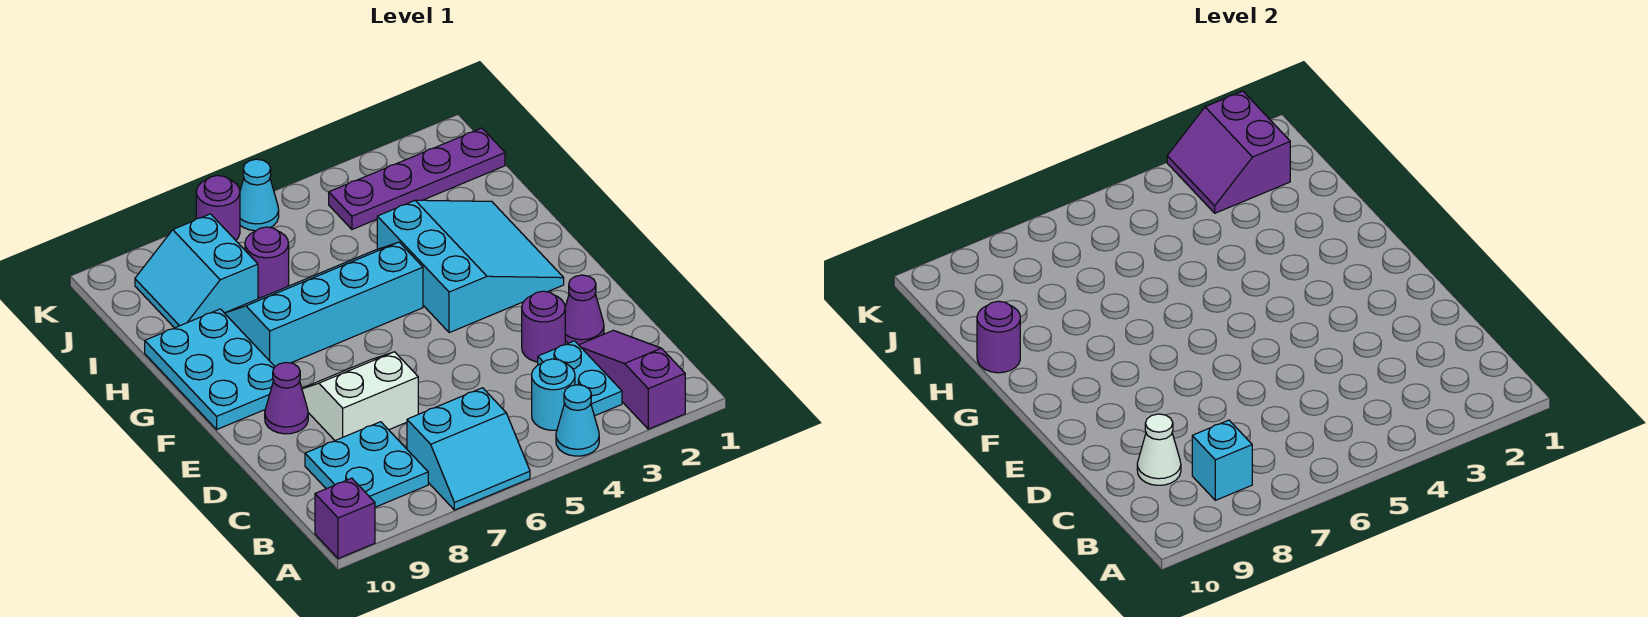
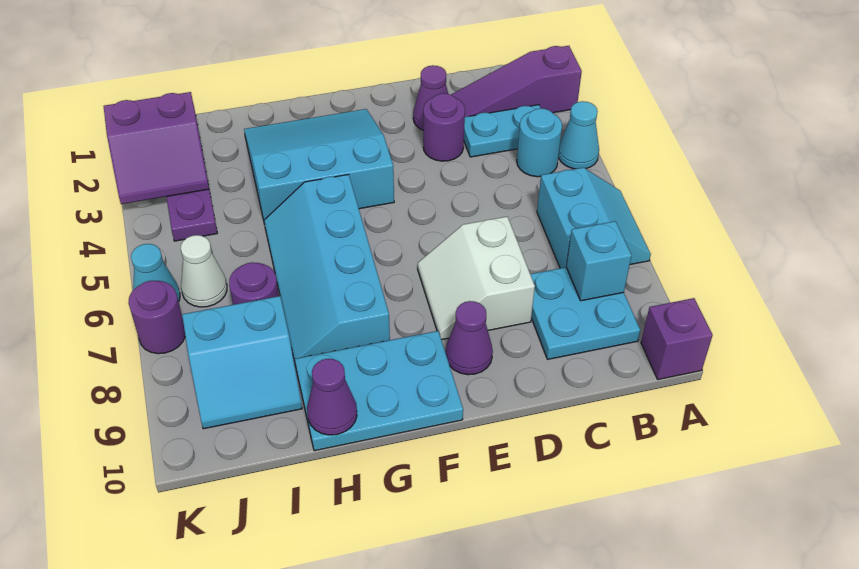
white 1x1 cone [1137,414,1181,485] -> white 1x1 cone moved to [181,235,227,307]
purple 1x1 round brick [977,301,1020,373] -> purple 1x1 cone [307,359,357,435]

